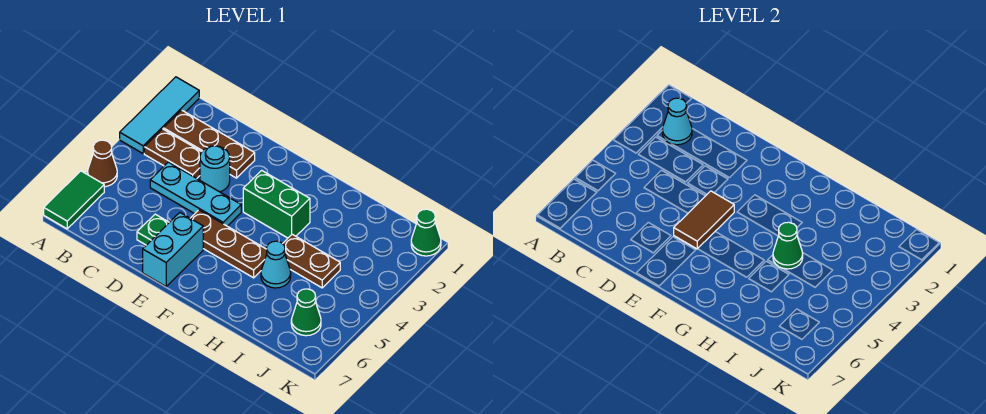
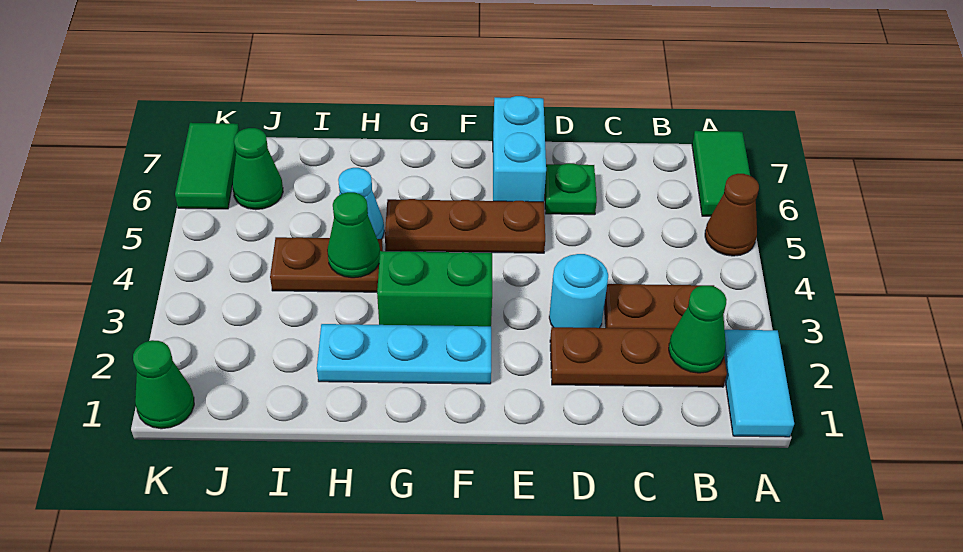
cyan 1x3 tile [120,77,199,153] -> cyan 1x2 tile [724,330,794,437]
cyan 1x1 cone [662,98,692,145] -> green 1x1 cone [669,285,727,373]
cyan 1x3 plate [150,162,241,226] -> cyan 1x3 plate moved to [317,324,491,384]
brown 1x2 tile [674,191,734,249] -> none
none -> green 1x2 tile [175,123,239,209]

